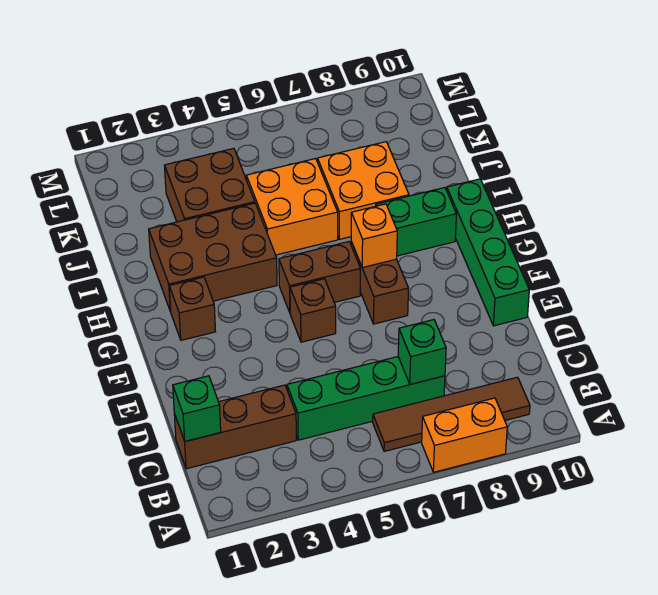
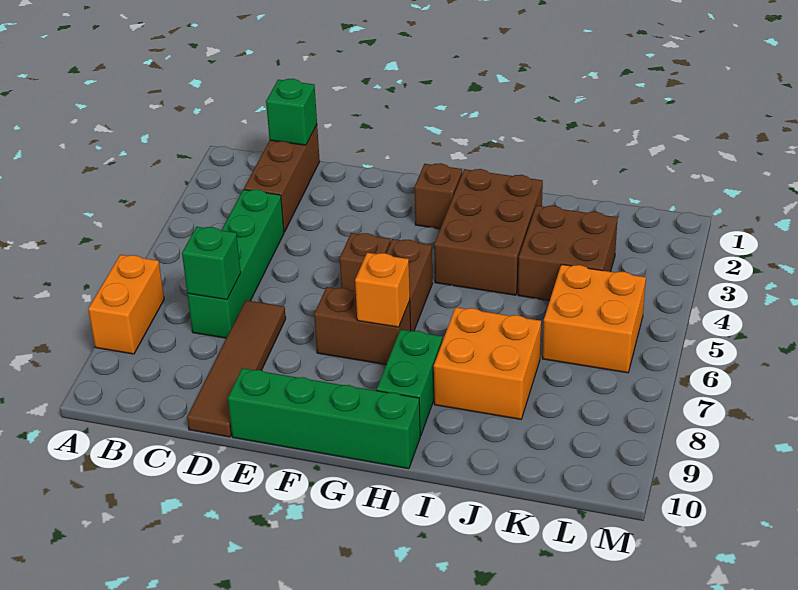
brown 1x4 tile [373,377,530,451] -> brown 1x4 tile moved to [187,300,286,437]
orange 2x2 brick [246,159,338,255] -> orange 2x2 brick moved to [542,264,646,373]

